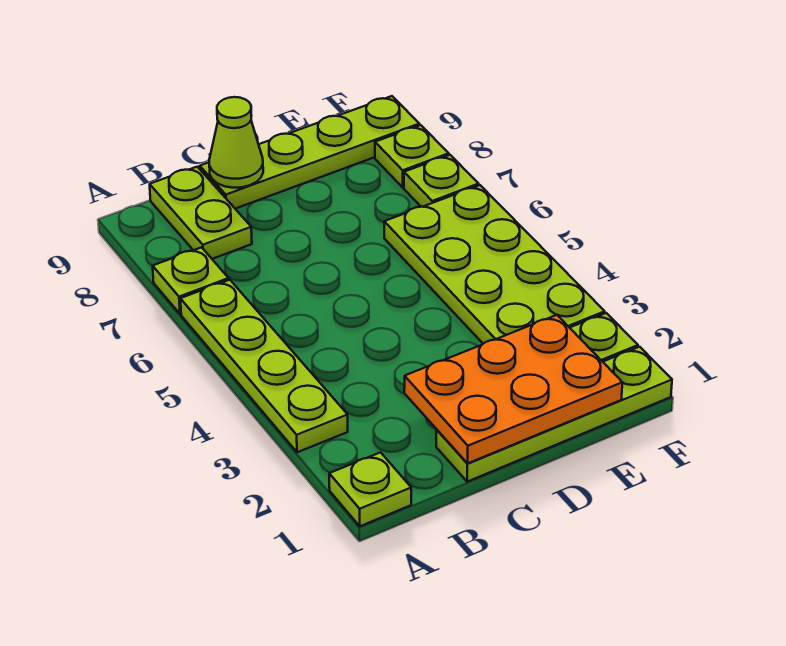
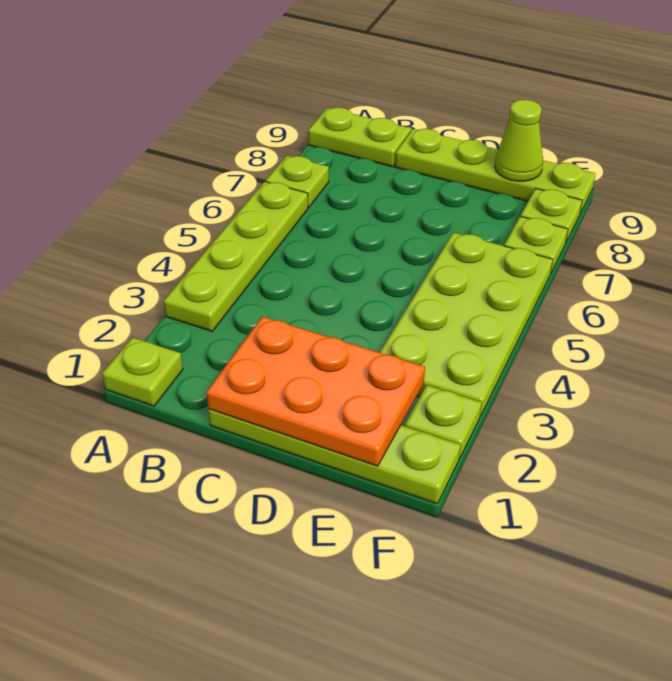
lime 1x2 plate [150,167,252,259] -> lime 1x2 plate turned to [308,107,411,167]
lime 1x1 cone [209,97,263,188] -> lime 1x1 cone moved to [495,100,543,181]

